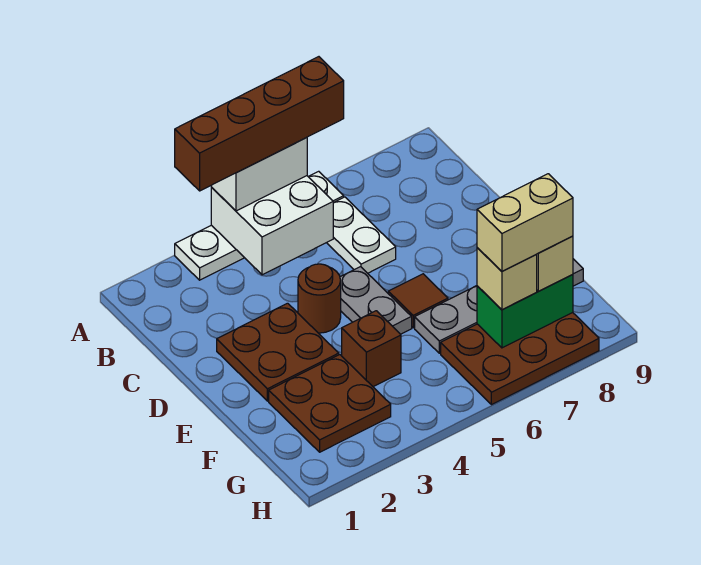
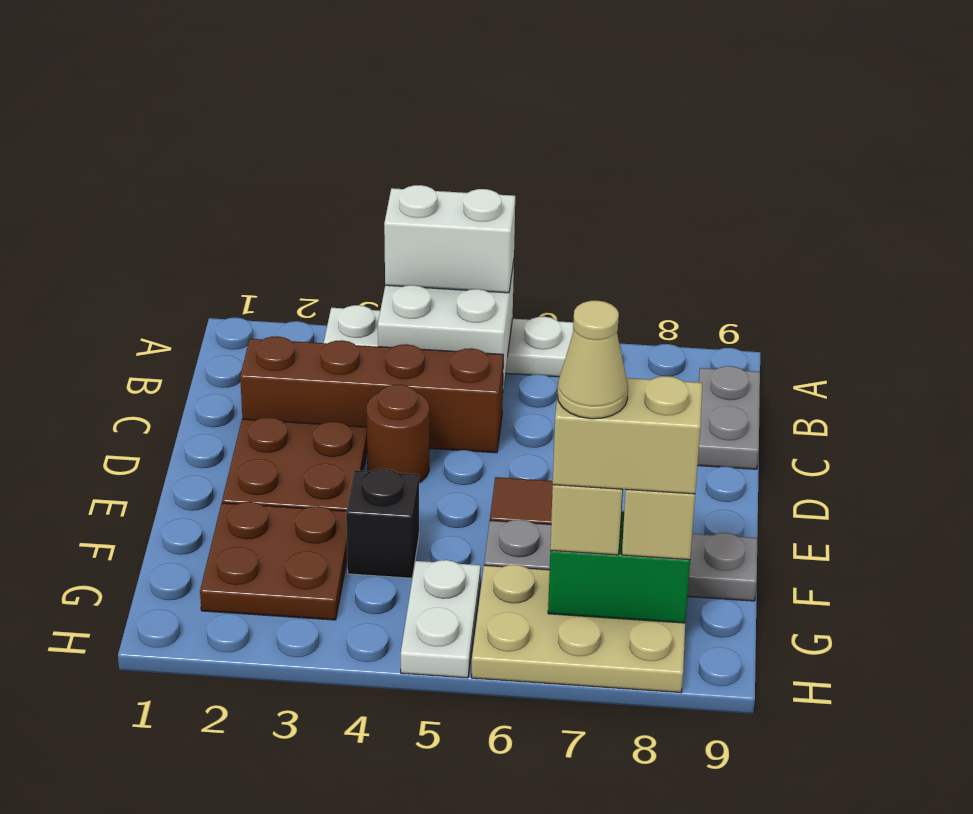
brown 1x4 brick [175,57,344,191] -> brown 1x4 brick moved to [240,336,503,453]
white 1x2 plate [327,197,396,273] -> white 1x2 plate moved to [401,560,480,678]
grey 1x2 plate [340,267,412,334] -> grey 1x2 plate moved to [698,366,760,469]
brown 1x1 brick [342,311,401,387] -> black 1x1 brick [346,469,419,578]
brown 2x3 plate [441,313,599,405] -> tan 2x3 plate [472,565,685,693]
none -> tan 1x1 cone [557,301,628,419]

